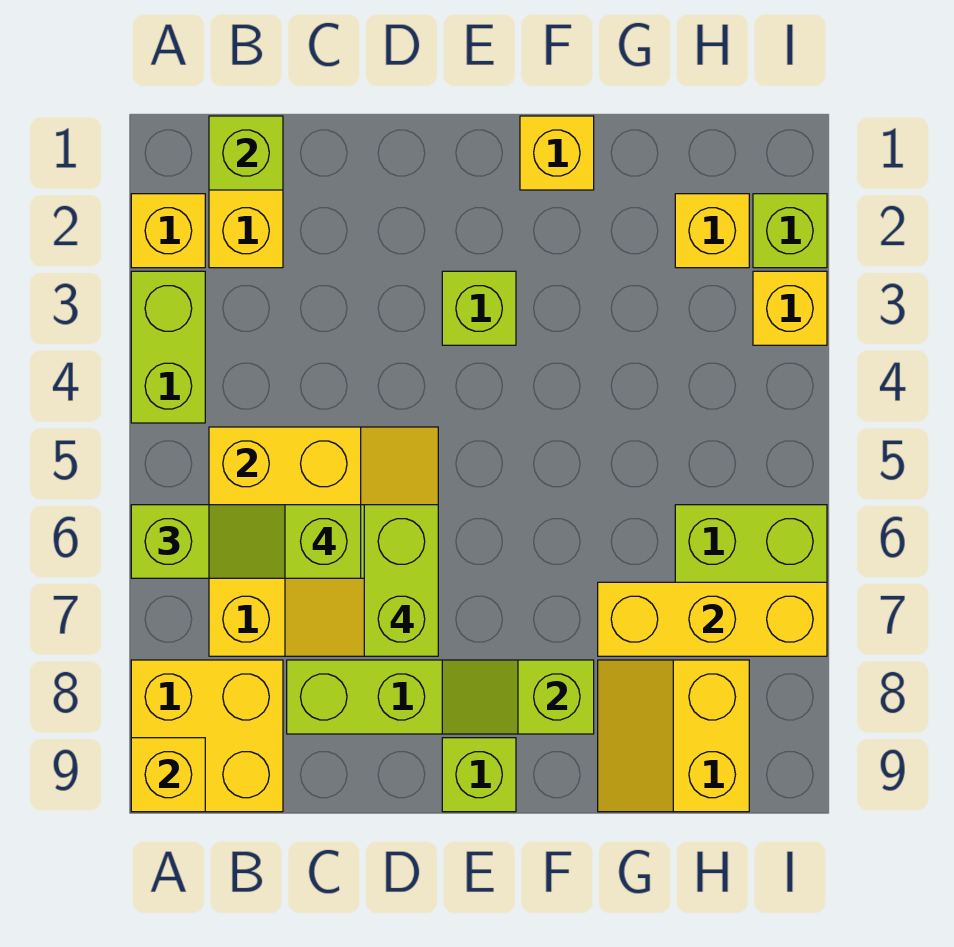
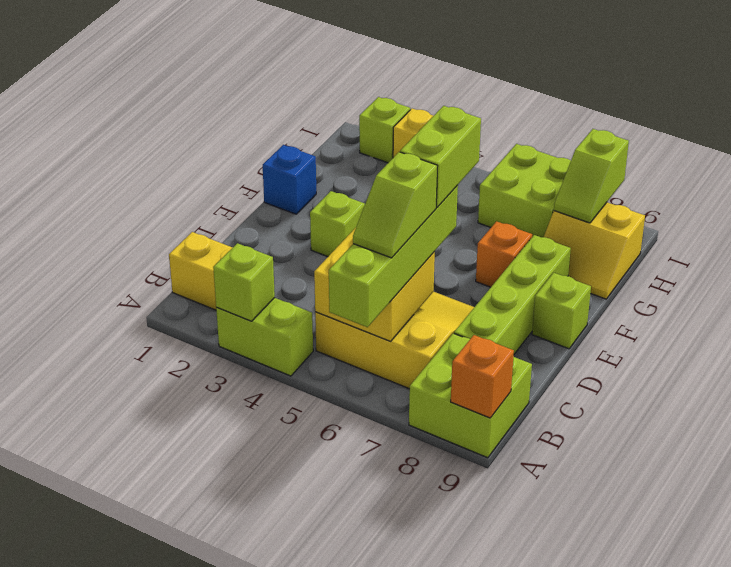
yellow 1x1 brick [131,194,205,268] -> none
yellow 2x2 brick [131,660,283,812] -> lime 2x2 brick [409,333,532,458]
yellow 1x1 brick [131,738,205,812] -> orange 1x1 brick [451,335,514,418]
lime 1x1 brick [209,116,283,190] -> lime 1x1 brick moved to [213,243,275,321]
lime 1x2 brick [364,505,438,656] -> lime 1x2 brick turned to [400,106,481,207]
lime 1x2 slope [442,660,594,734] -> lime 1x2 slope moved to [554,129,629,223]
yellow 1x1 brick [520,116,594,190] -> blue 1x1 brick [263,145,316,214]
none -> orange 1x1 brick [476,221,532,287]
yellow 1x3 brick [598,582,827,656] -> none
yellow 1x1 brick [675,194,749,268] -> none

